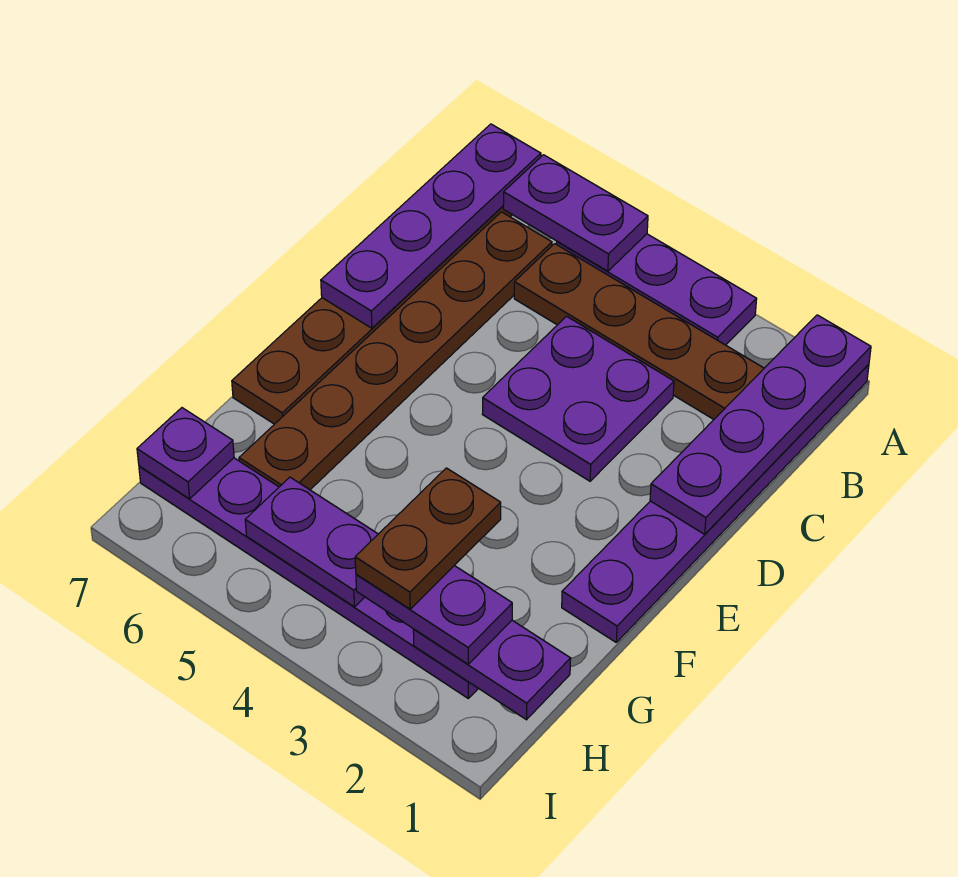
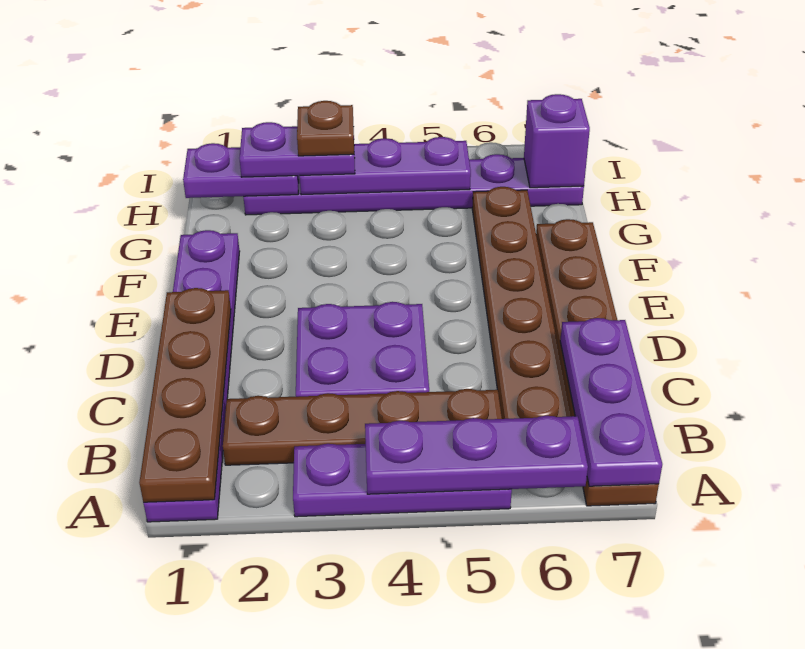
purple 1x4 plate [650,315,871,534] -> brown 1x4 plate [139,288,231,502]
purple 1x2 plate [503,155,648,271] -> purple 1x3 plate [365,416,588,494]
purple 1x4 plate [321,124,541,328] -> purple 1x3 plate [560,318,662,486]
brown 1x2 plate [355,468,501,609] -> brown 1x1 plate [297,101,354,156]
purple 1x2 plate [245,477,378,607] -> purple 1x3 plate [300,137,471,195]
purple 1x1 plate [137,408,234,499] -> purple 1x1 brick [524,94,590,188]

